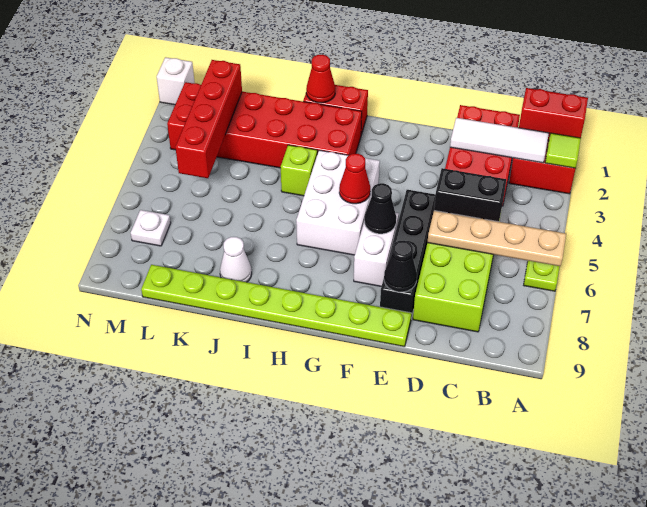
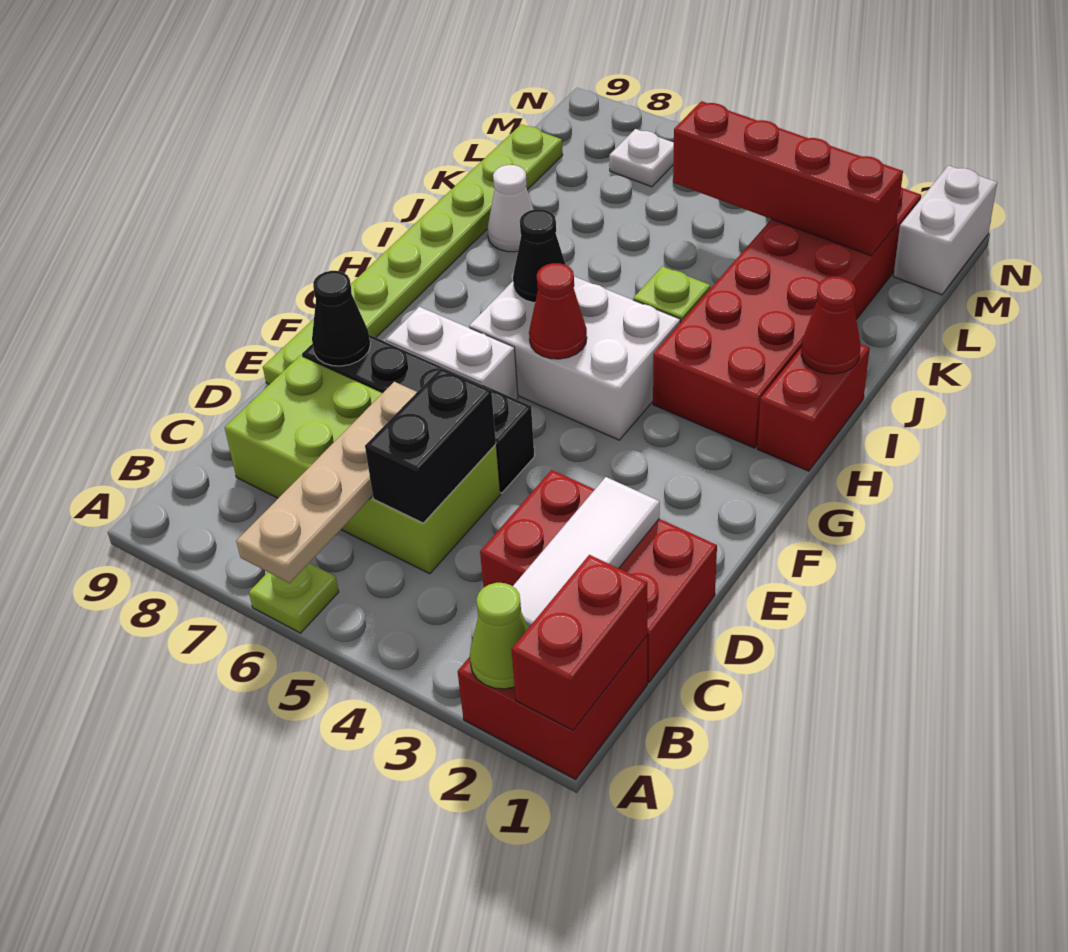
lime 1x1 tile [545,133,581,168] -> lime 1x1 cone [470,583,528,689]
black 1x1 cone [364,183,396,234] -> black 1x1 cone moved to [513,209,566,303]
white 1x1 brick [156,57,195,105] -> white 1x2 brick [893,165,997,295]

